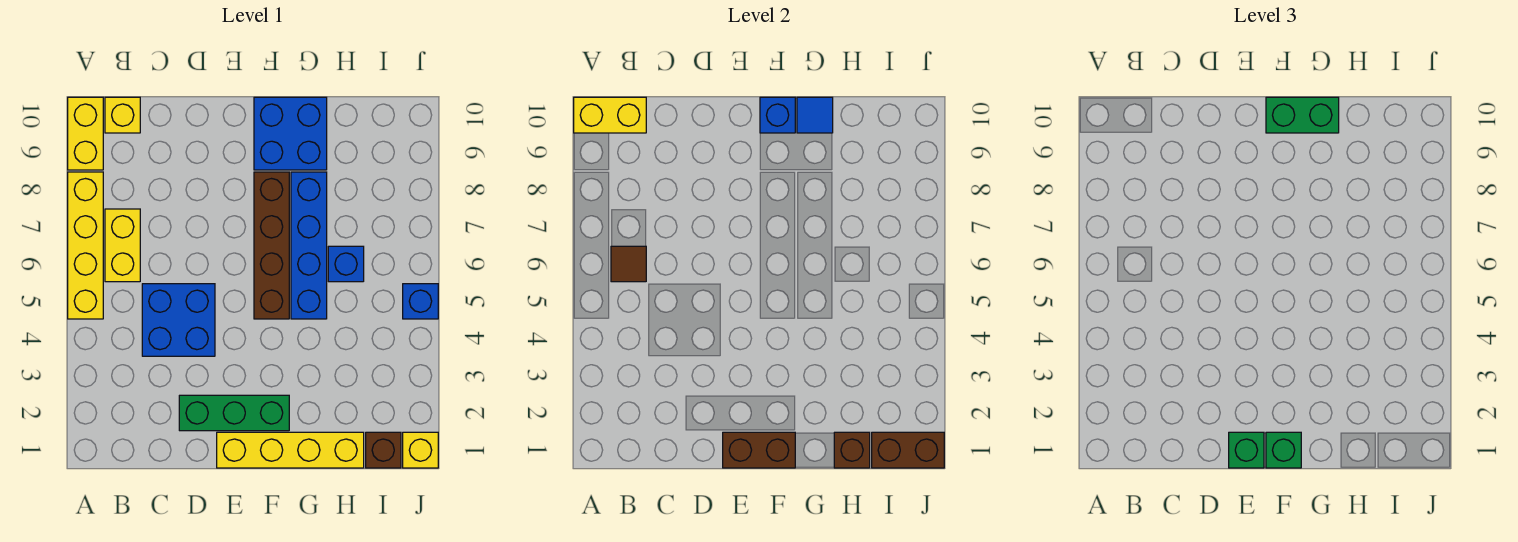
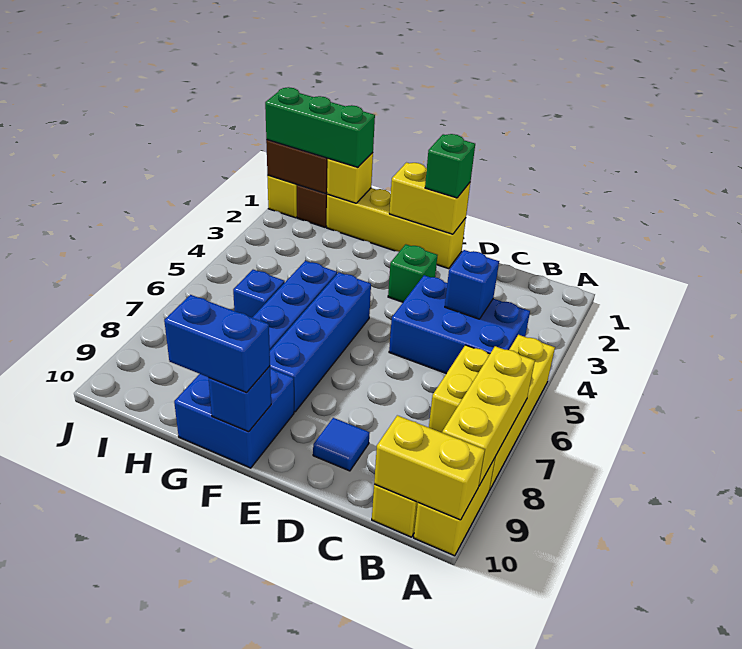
none -> yellow 1x3 brick [442,346,535,486]
brown 1x1 tile [611,246,646,282] -> none
blue 2x2 brick [142,284,215,356] -> blue 2x3 brick [389,275,530,374]
green 1x3 brick [179,395,289,431] -> green 1x3 brick moved to [265,87,375,167]
brown 1x2 brick [723,432,795,468] -> yellow 1x2 brick [389,163,470,234]
green 1x1 brick [1266,432,1301,468] -> green 1x1 brick moved to [388,244,438,302]
brown 1x4 brick [254,172,289,319] -> blue 1x4 brick [270,272,371,412]
green 1x2 brick [1266,97,1339,133] -> blue 1x2 brick [164,295,270,392]
blue 1x1 tile [797,97,833,133] -> blue 1x1 tile moved to [313,418,370,471]
brown 1x1 brick [834,432,870,468] -> yellow 1x1 brick [327,153,373,203]
blue 1x1 brick [403,284,438,319] -> blue 1x1 brick moved to [445,250,499,319]

